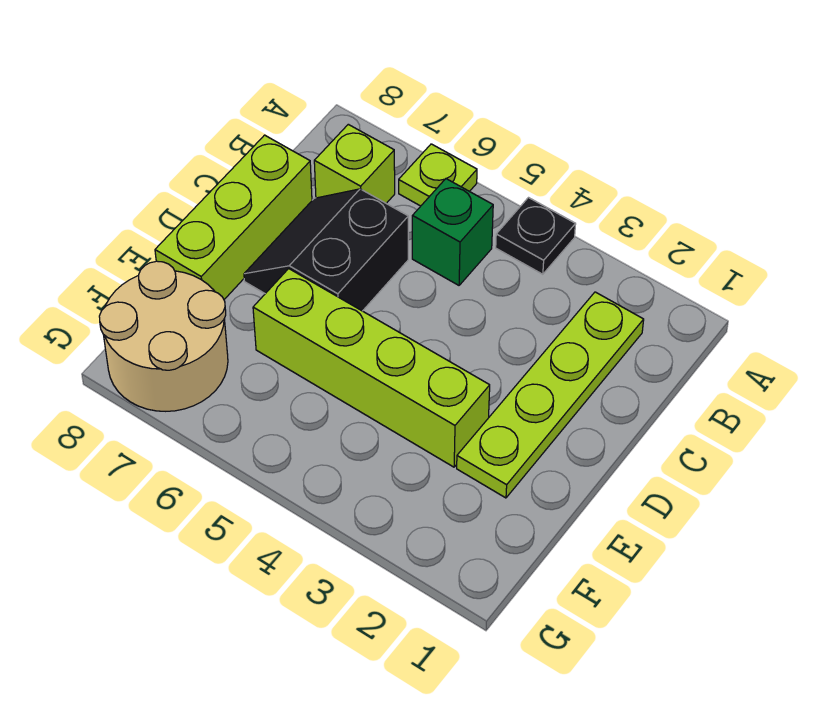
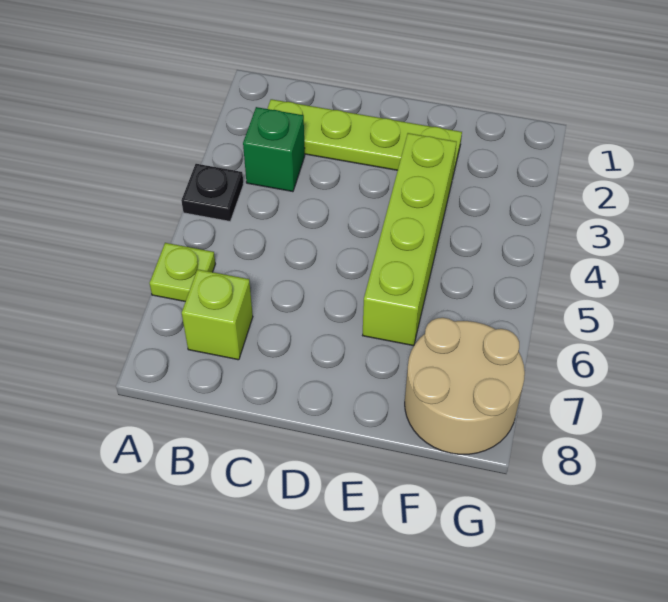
green 1x1 brick [412,179,493,285] -> green 1x1 brick moved to [243,107,305,192]
black 2x2 slope [244,189,408,311] -> none
lime 1x3 brick [155,135,312,299] -> none

